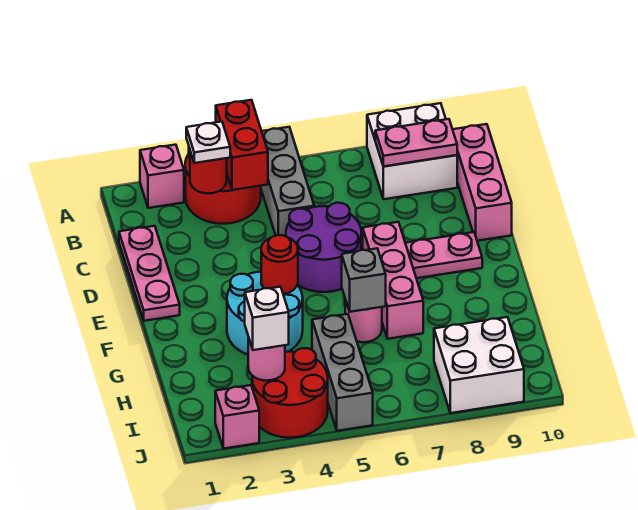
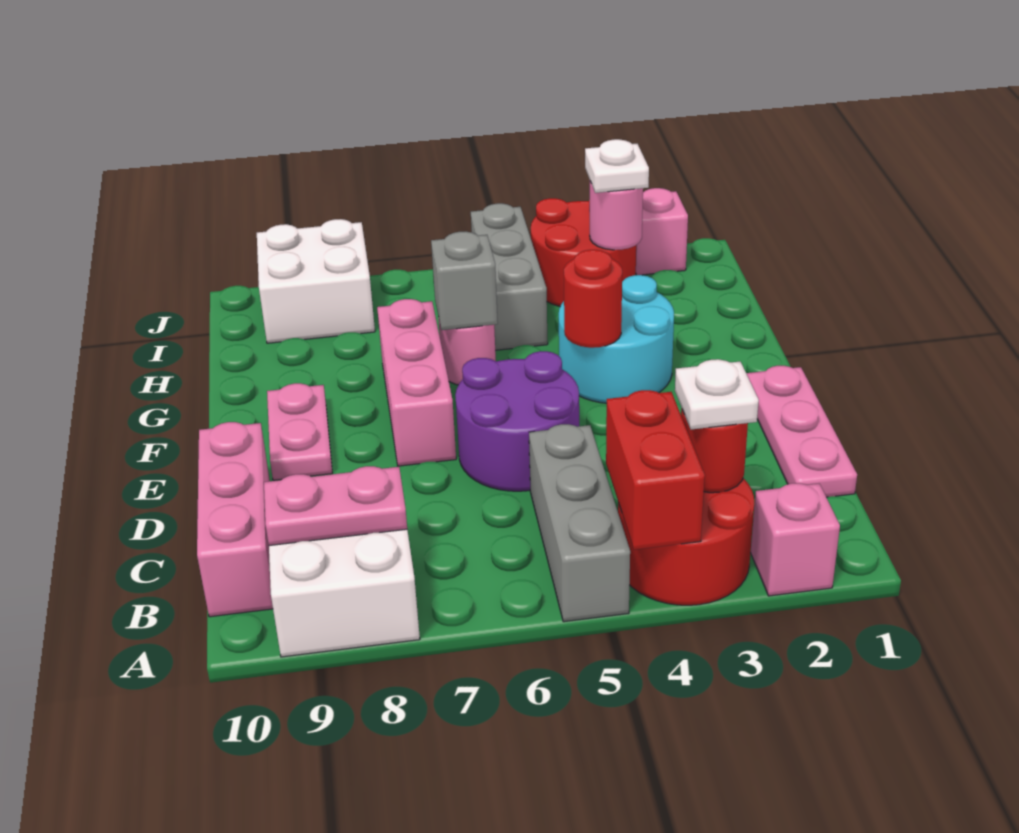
pink 1x2 plate [405,232,482,278] -> pink 1x2 plate turned to [267,383,332,480]
white 1x1 brick [245,287,289,350] -> white 1x1 plate [585,139,649,193]

